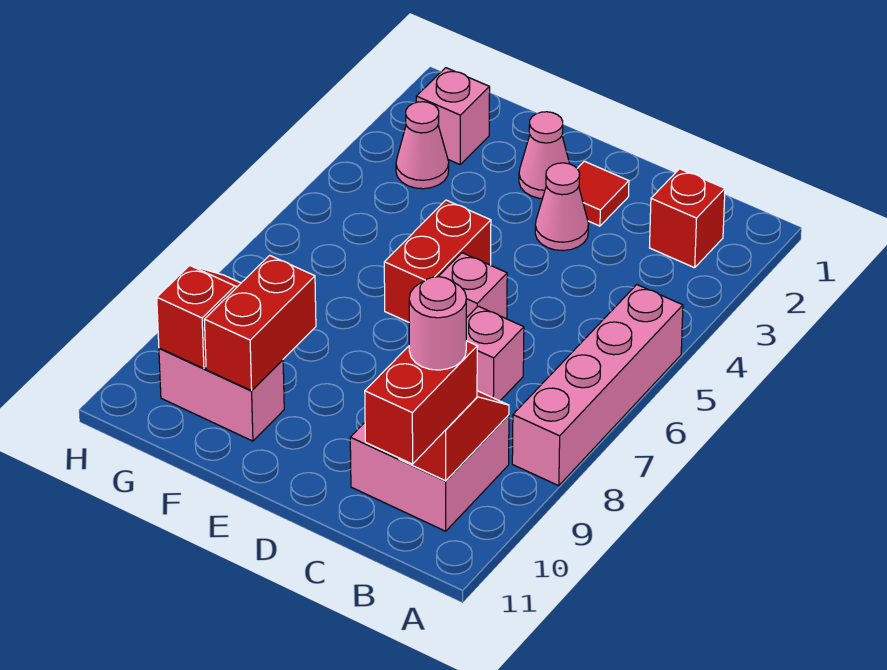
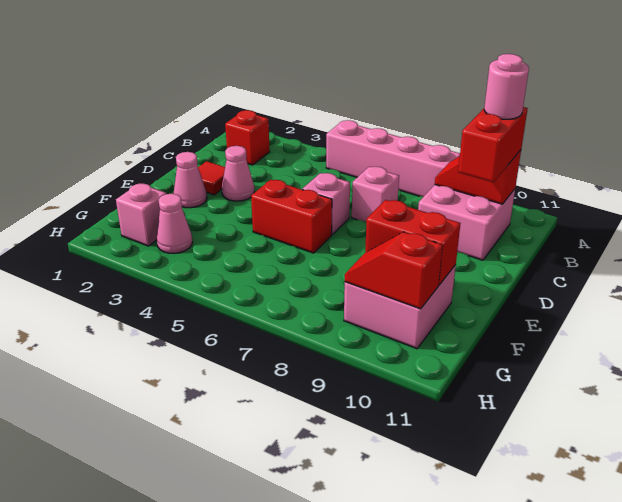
red 1x2 brick [365,341,477,464] -> red 1x2 brick turned to [458,107,528,182]
pink 1x2 brick [159,348,284,441] -> pink 2x2 brick [344,265,456,349]

